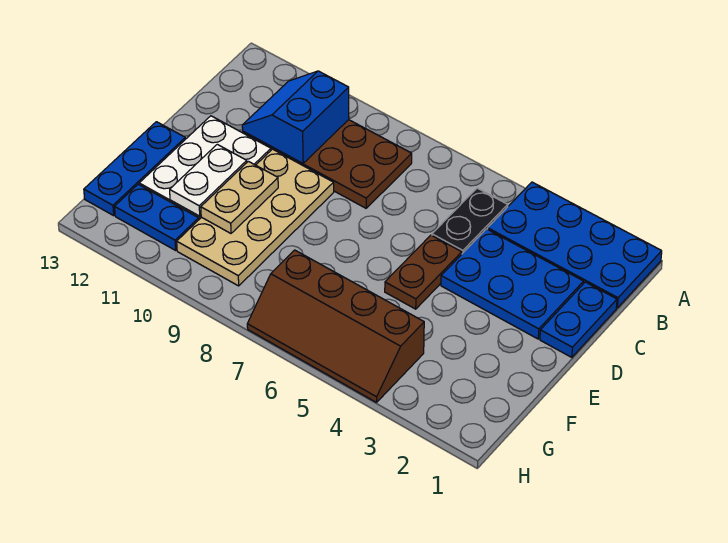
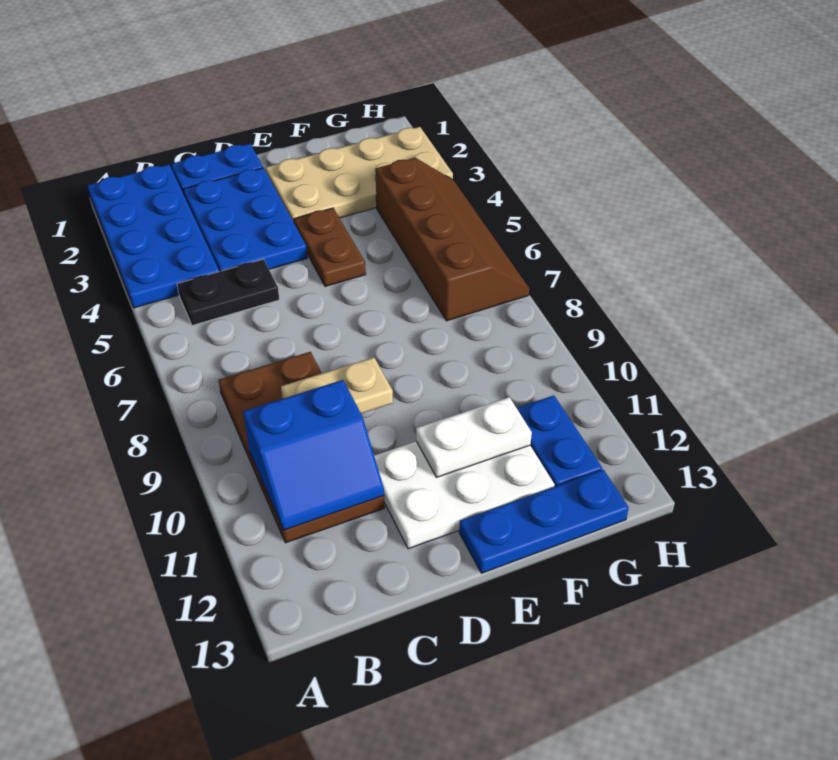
brown 1x2 plate [385,235,462,309] -> brown 1x2 plate turned to [294,208,366,287]
tan 2x4 plate [177,149,334,286] -> tan 2x4 plate moved to [266,127,453,222]
tan 1x2 plate [201,161,278,233] -> tan 1x2 plate moved to [281,357,393,414]

